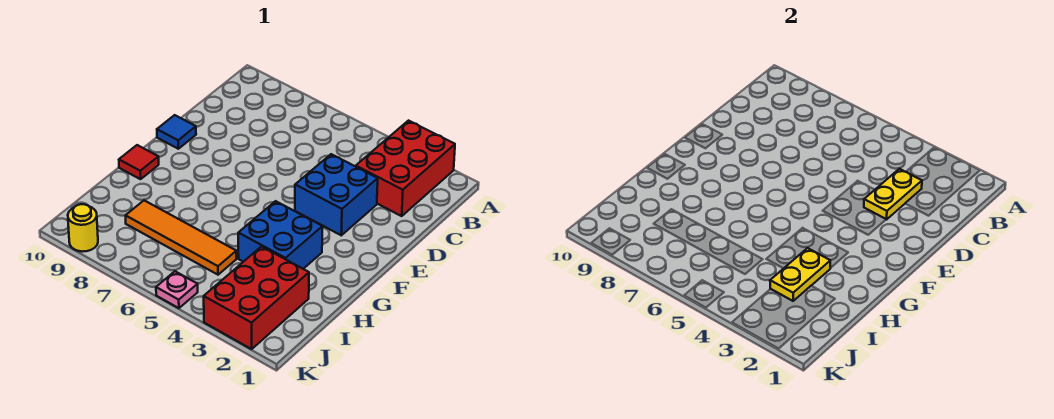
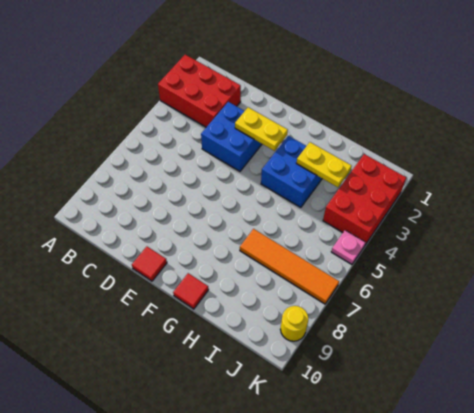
yellow 1x2 plate [864,169,922,220] -> yellow 1x2 plate moved to [235,107,288,151]
blue 1x1 tile [157,115,196,149] -> red 1x1 tile [132,247,167,281]
red 2x3 brick [204,247,309,349] -> red 2x3 brick turned to [323,154,406,245]
orange 1x4 tile [125,200,236,275] -> orange 1x4 tile turned to [240,229,339,304]

